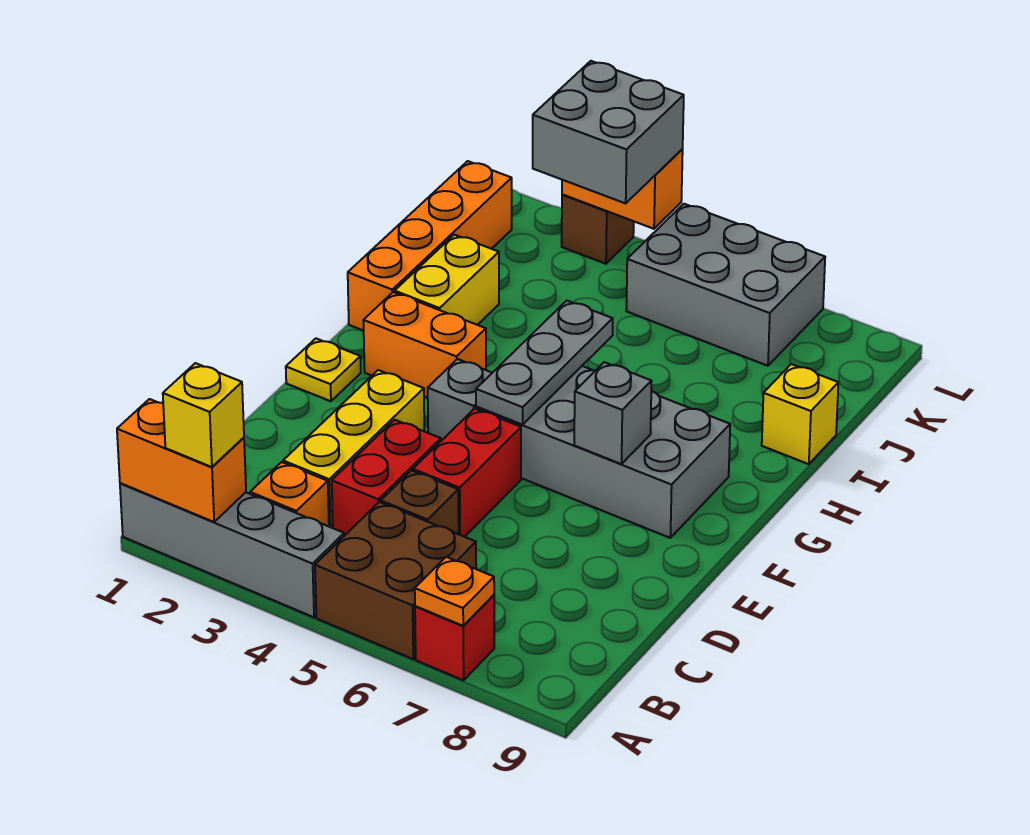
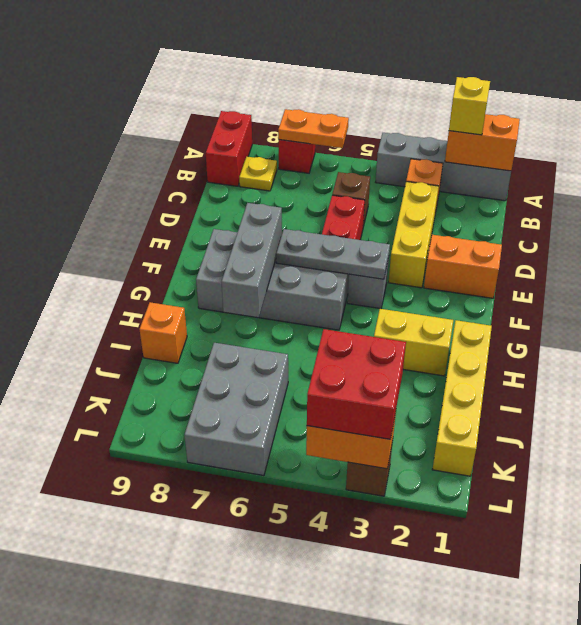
brown 2x2 brick [315,502,476,659] -> none
orange 1x1 plate [415,557,494,626] -> orange 1x2 plate [278,109,349,148]
red 1x2 brick [332,420,441,536] -> red 1x2 brick moved to [206,111,252,186]
yellow 1x1 plate [286,339,361,401] -> yellow 1x1 plate moved to [239,157,277,191]
grey 1x3 plate [476,301,613,425] -> grey 1x3 plate turned to [276,229,390,279]
grey 1x1 brick [574,362,652,464] -> grey 1x3 brick [222,203,282,318]
orange 1x2 brick [363,292,486,398] -> orange 1x2 brick moved to [424,235,502,298]
orange 1x4 brick [348,161,512,331] -> yellow 1x4 brick [432,320,492,476]
yellow 1x2 brick [395,235,499,325] -> yellow 1x2 brick turned to [374,309,453,376]
yellow 1x1 brick [762,364,838,464] -> orange 1x1 brick [140,302,187,363]
grey 2x2 brick [533,61,684,203] -> red 2x2 brick [307,329,406,439]
grey 2x3 brick [626,204,825,366] -> grey 2x3 brick turned to [184,343,288,476]

